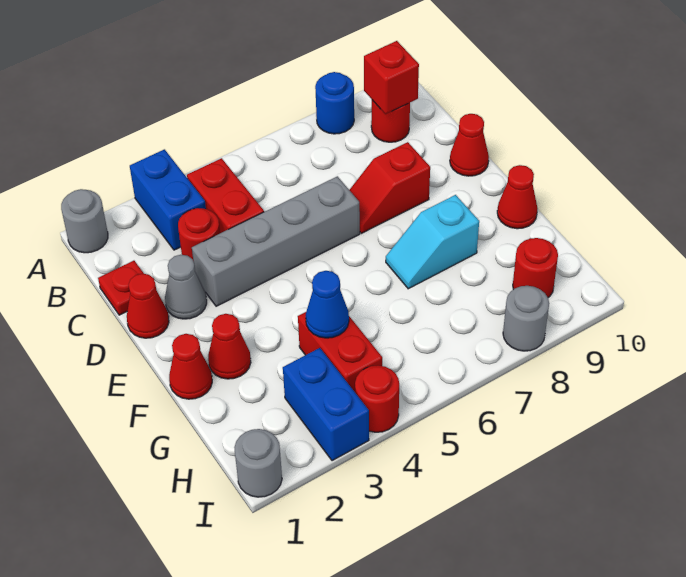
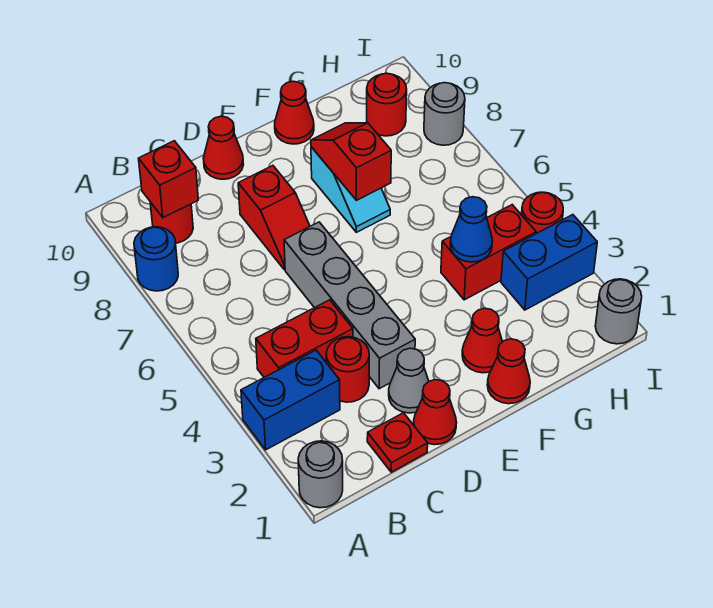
none -> red 1x2 slope [311,123,391,200]

